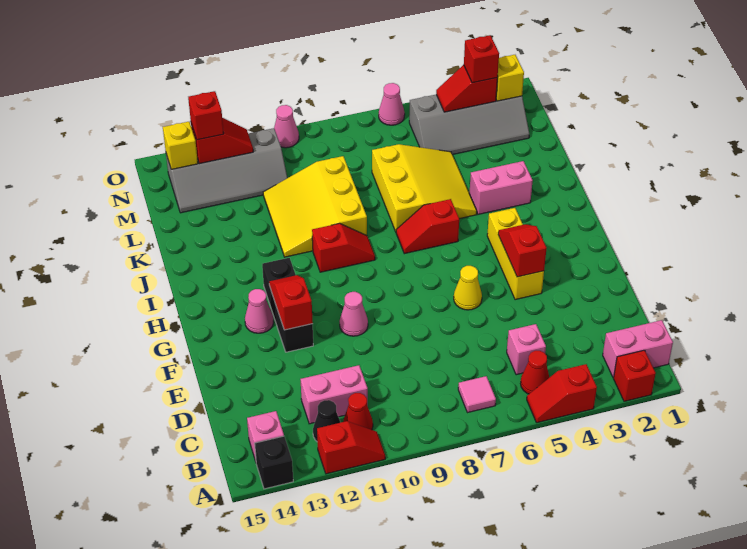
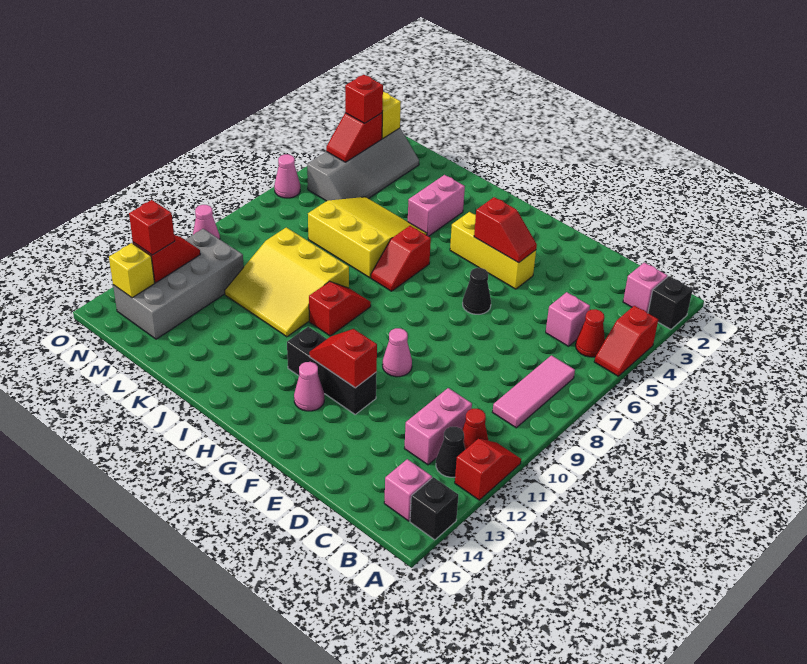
red 1x1 brick [614,350,656,401] -> black 1x1 brick [648,276,693,329]
pink 1x2 brick [603,320,673,378] -> pink 1x1 brick [623,263,667,313]
pink 1x1 tile [458,376,496,413] -> pink 1x3 tile [493,355,575,428]
red 1x2 slope [498,224,547,277] -> red 1x2 slope turned to [474,197,537,263]
yellow 1x1 cone [454,266,482,310] -> black 1x1 cone [463,268,491,314]
grey 2x4 slope [166,128,287,213] -> grey 2x4 brick [113,229,244,339]

